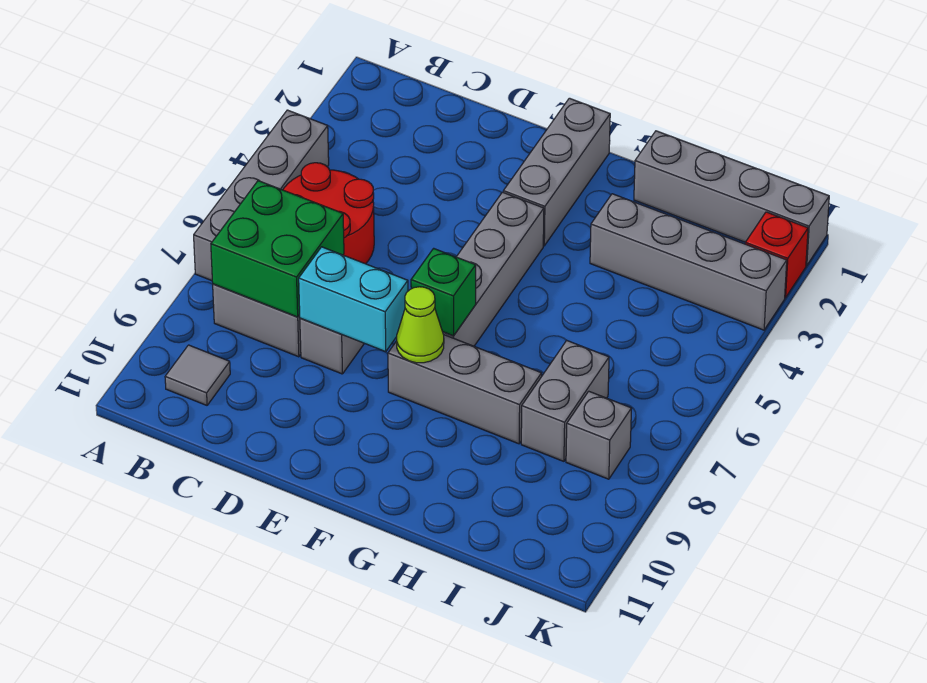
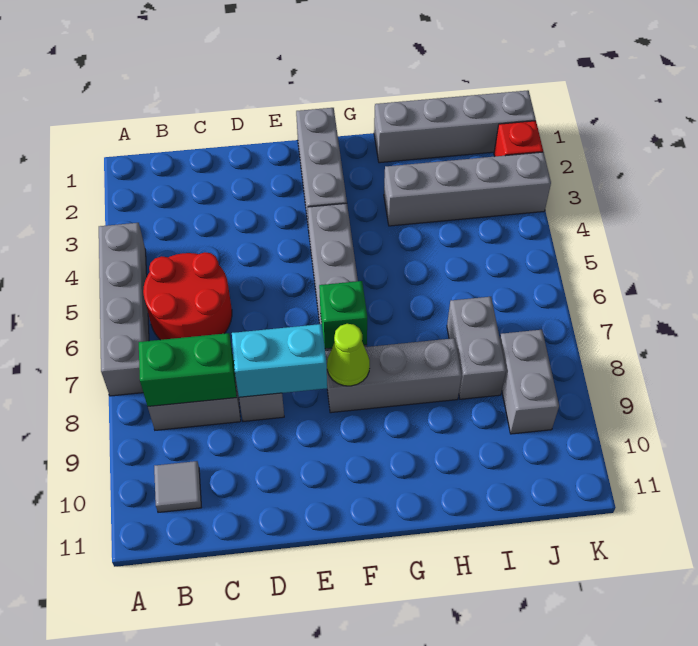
green 2x2 brick [211,181,344,317] -> green 1x2 brick [139,333,237,406]
grey 1x1 brick [566,391,632,479] -> grey 1x2 brick [500,330,559,434]

